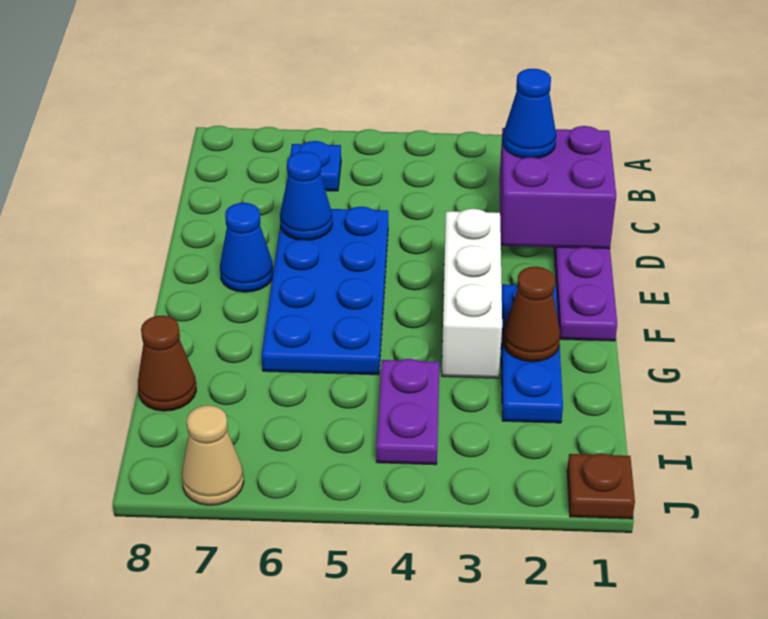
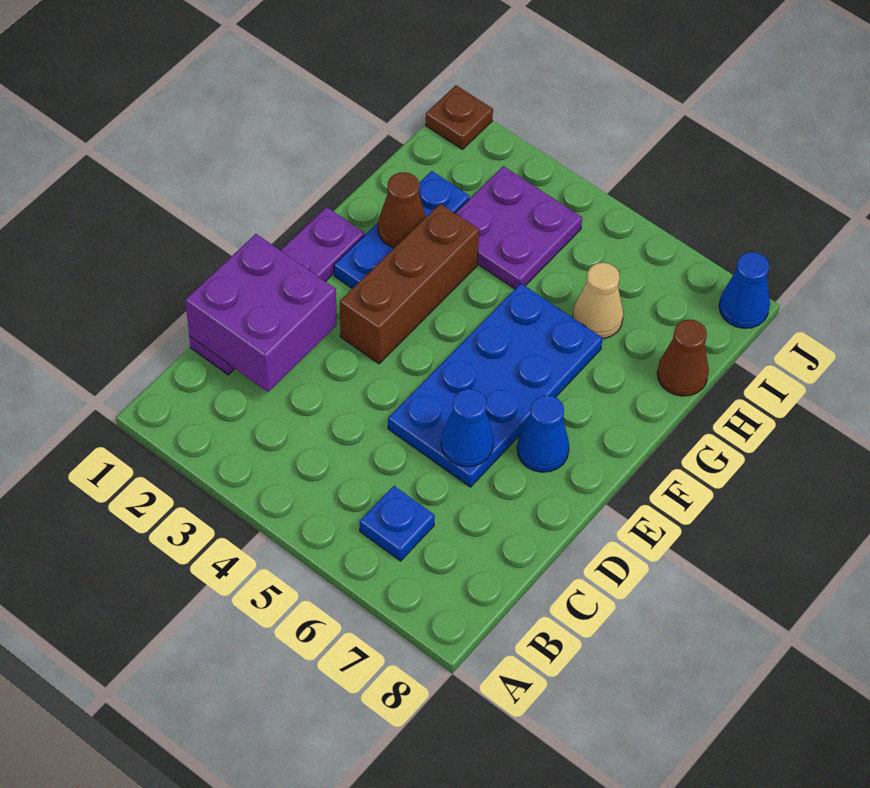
blue 1x1 cone [503,69,556,158] -> blue 1x1 cone moved to [719,252,770,328]
white 1x3 brick [442,209,502,378] -> brown 1x3 brick [340,204,479,364]
purple 1x2 plate [376,359,439,465] -> purple 2x2 plate [455,166,582,289]
tan 1x1 cone [182,405,244,505] -> tan 1x1 cone moved to [573,263,623,339]

